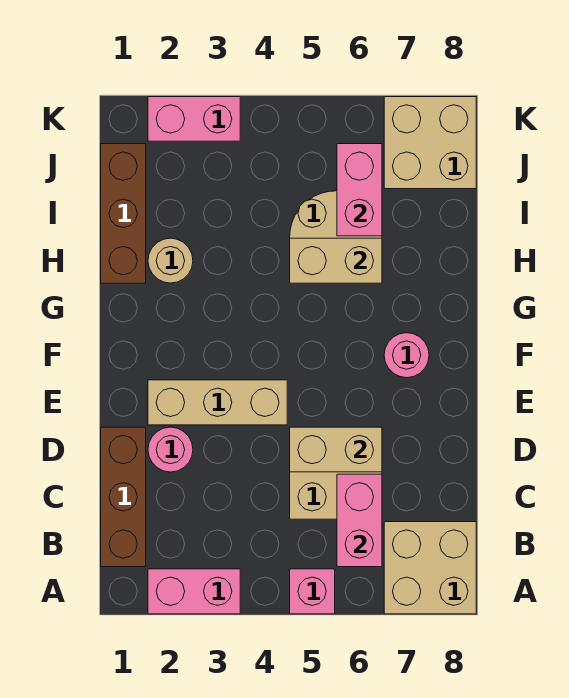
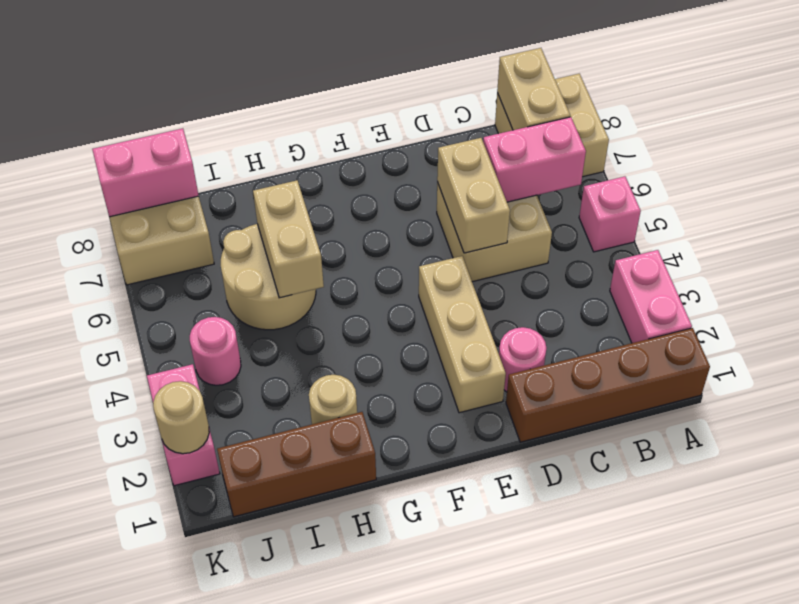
brown 1x3 brick [101,427,146,567] -> brown 1x4 brick [506,328,710,442]
none -> tan 1x2 brick [497,48,570,130]
pink 1x1 round brick [384,333,429,378] -> pink 1x1 round brick moved to [190,317,241,385]
pink 1x2 brick [337,144,382,236] -> pink 1x2 brick moved to [92,128,199,217]
none -> tan 1x1 round brick [153,381,209,454]

